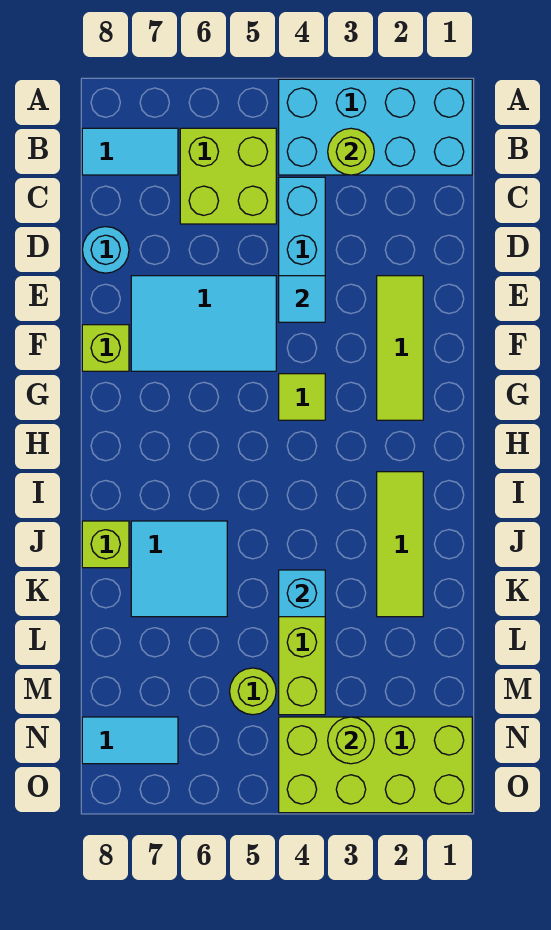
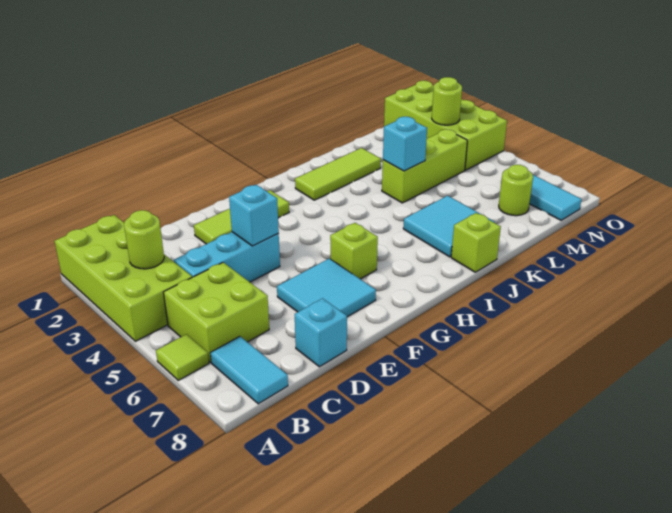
cyan 2x4 brick [279,79,472,175] -> lime 2x4 brick [55,215,192,341]
cyan 1x1 round brick [82,227,129,273] -> cyan 1x1 brick [295,298,347,367]
cyan 1x1 tile [279,276,325,322] -> cyan 1x1 brick [229,185,279,246]
cyan 2x3 tile [131,276,276,371] -> cyan 2x2 tile [277,258,376,317]
lime 1x1 brick [82,325,129,371] -> lime 1x1 brick moved to [330,223,378,279]
lime 1x1 tile [279,374,325,420] -> lime 1x1 tile moved to [156,334,209,380]
lime 1x1 round brick [230,668,276,715] -> lime 1x1 round brick moved to [499,165,533,216]

